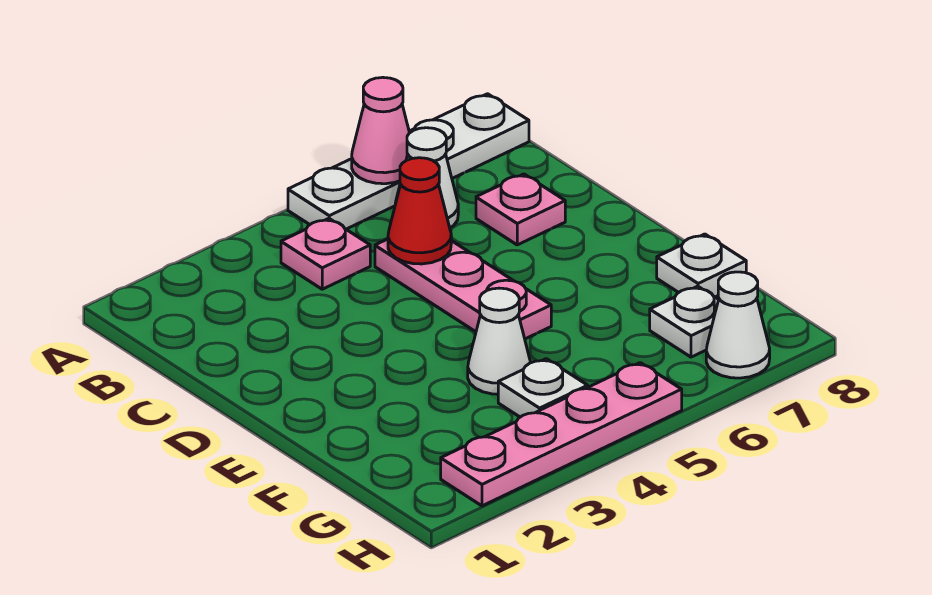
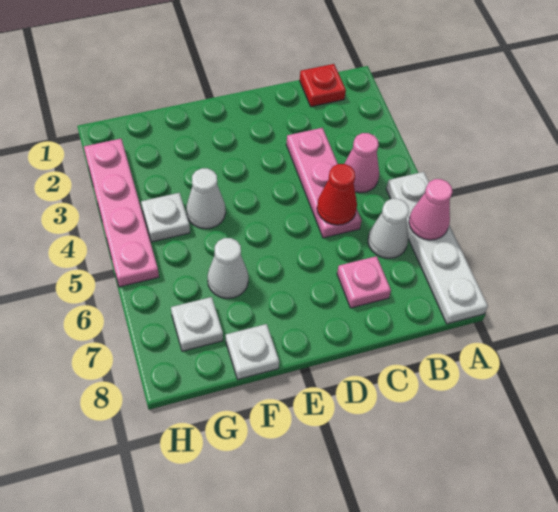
none -> red 1x1 plate [300,64,346,107]
pink 1x1 plate [281,219,370,289] -> pink 1x1 cone [344,133,379,193]
pink 1x3 plate [375,239,551,339] -> pink 1x3 plate turned to [286,128,362,238]
white 1x1 cone [706,272,770,378] -> white 1x1 cone moved to [208,238,248,298]

